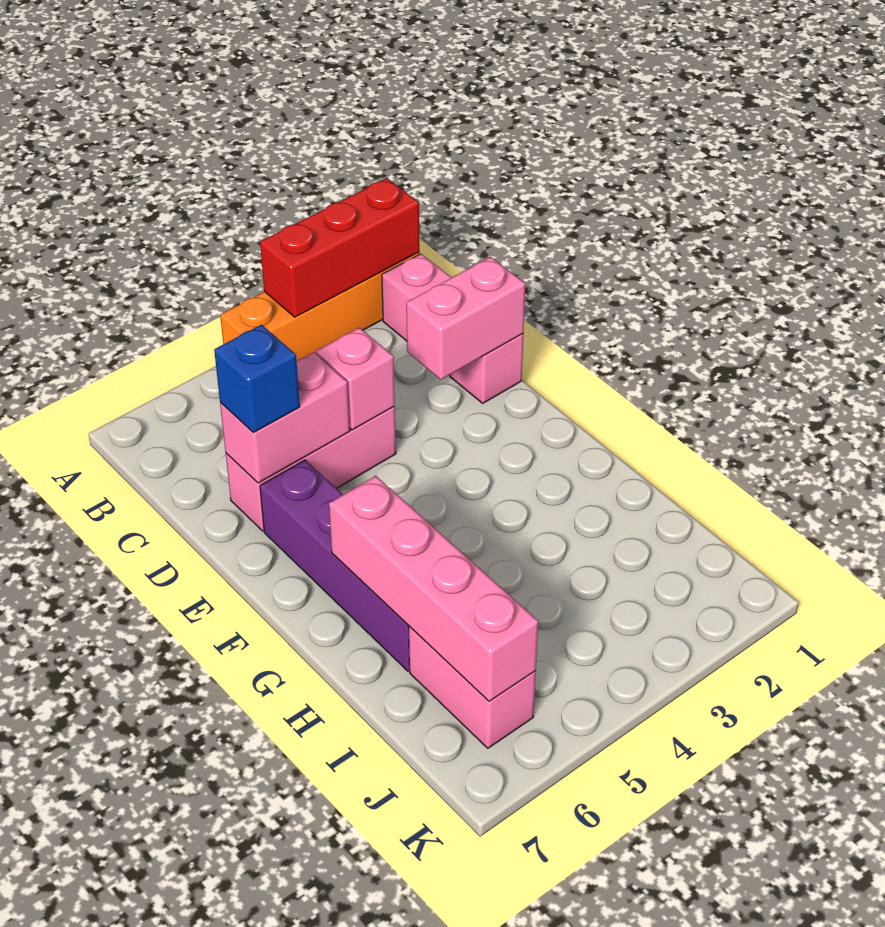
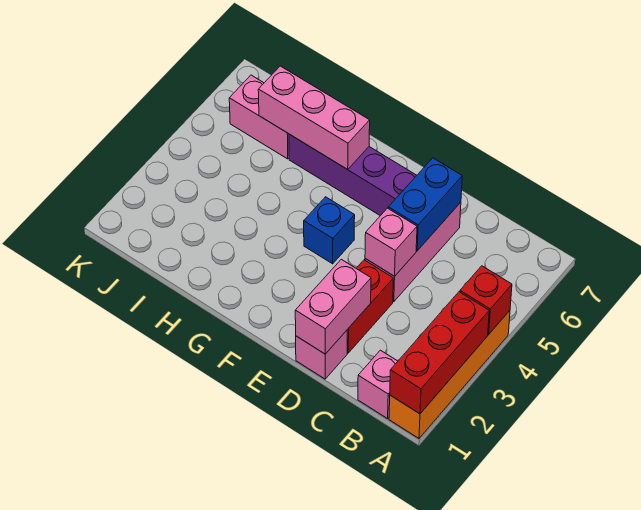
none -> red 1x1 brick [460,266,512,334]
none -> red 1x2 brick [347,260,393,353]
pink 1x2 brick [220,352,350,483] -> blue 1x2 brick [388,158,462,251]
blue 1x1 brick [214,325,300,433] -> blue 1x1 brick moved to [304,197,355,264]
pink 1x4 brick [329,476,538,701] -> pink 1x3 brick [258,66,370,169]

